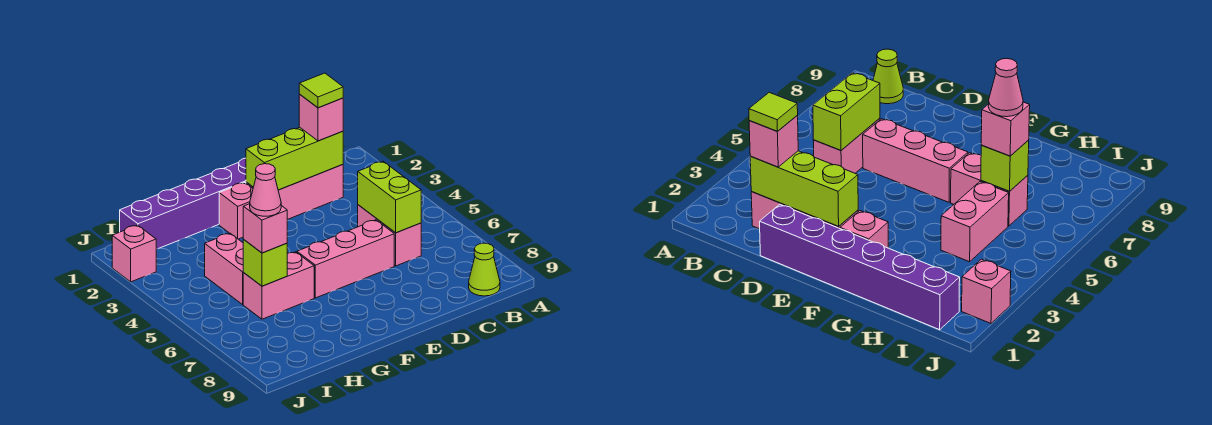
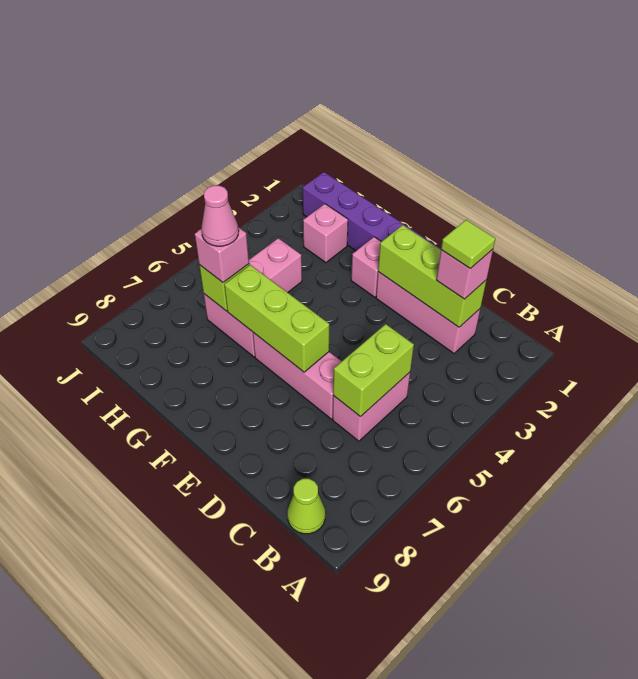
none -> lime 1x3 brick [224,265,329,372]
pink 1x1 brick [112,225,156,282] -> pink 1x1 brick moved to [303,204,348,263]

